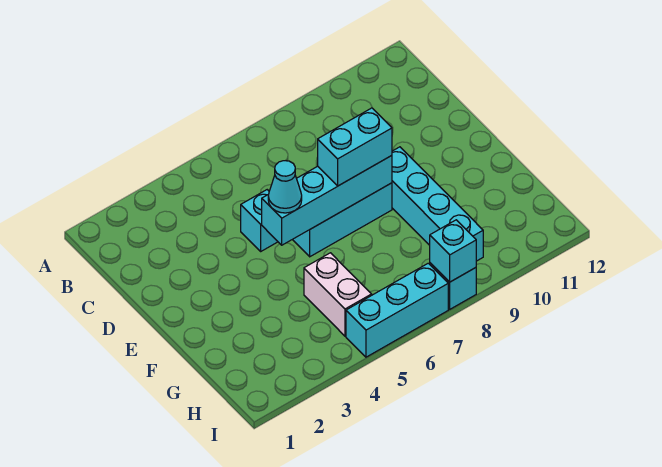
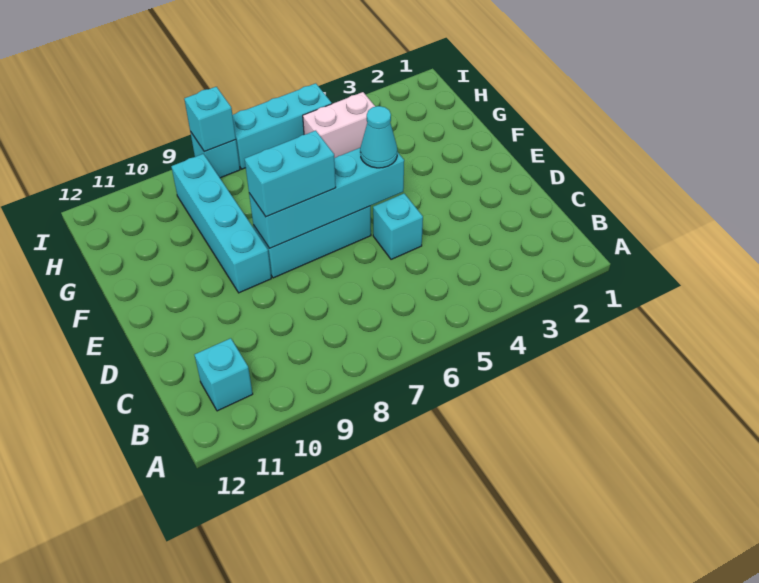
none -> cyan 1x1 brick [195,338,253,411]
white 1x2 brick [304,253,372,336] -> white 1x2 brick turned to [303,92,375,158]

